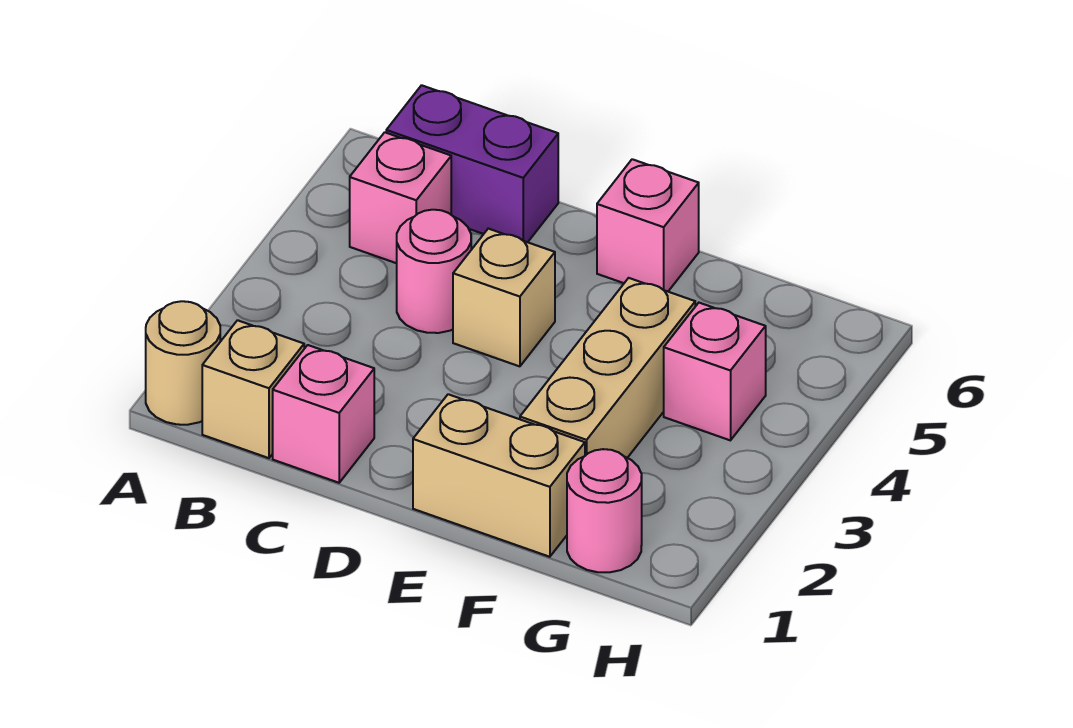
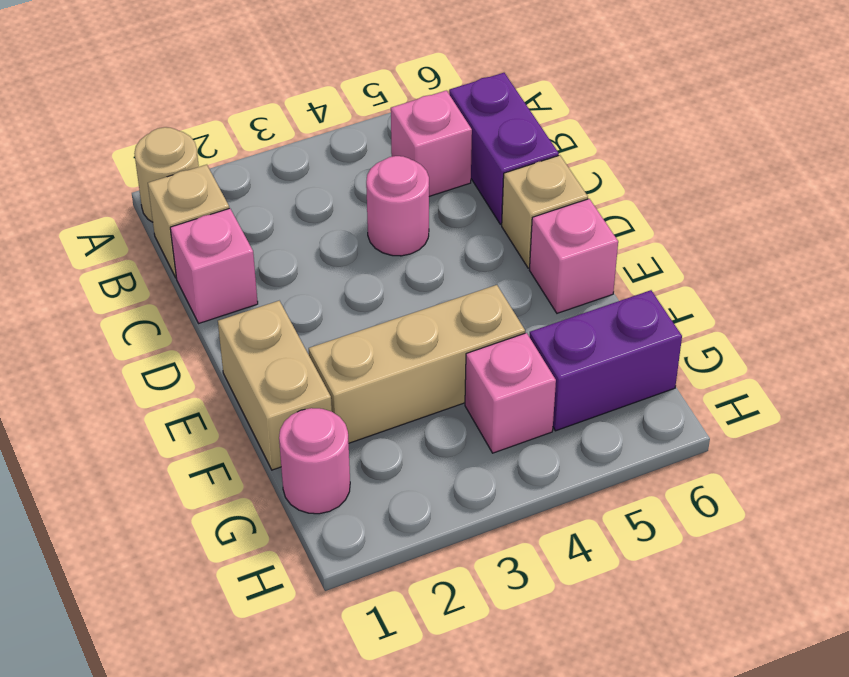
tan 1x1 brick [453,229,555,366] -> tan 1x1 brick moved to [502,155,588,268]
none -> purple 1x2 brick [530,290,682,431]

